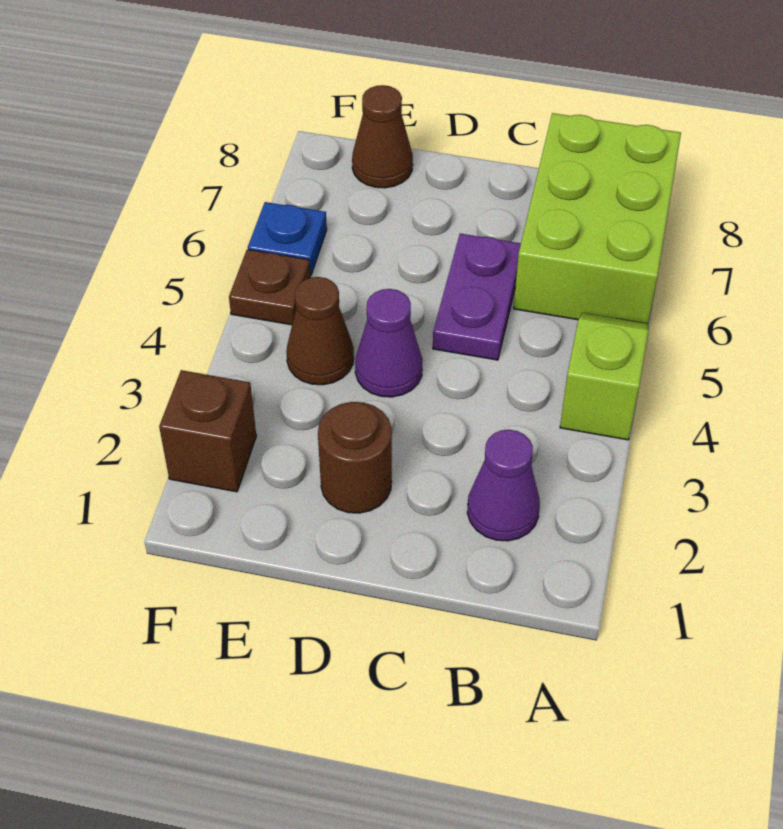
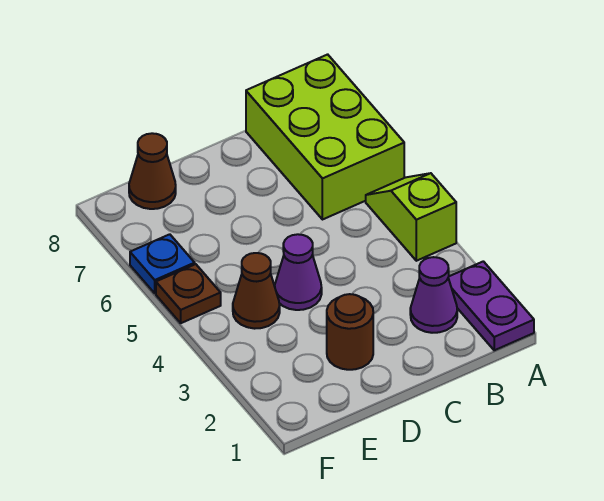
purple 1x2 plate [433,234,521,360] -> purple 1x2 plate moved to [448,261,534,350]
brown 1x1 brick [159,370,256,492] -> none

